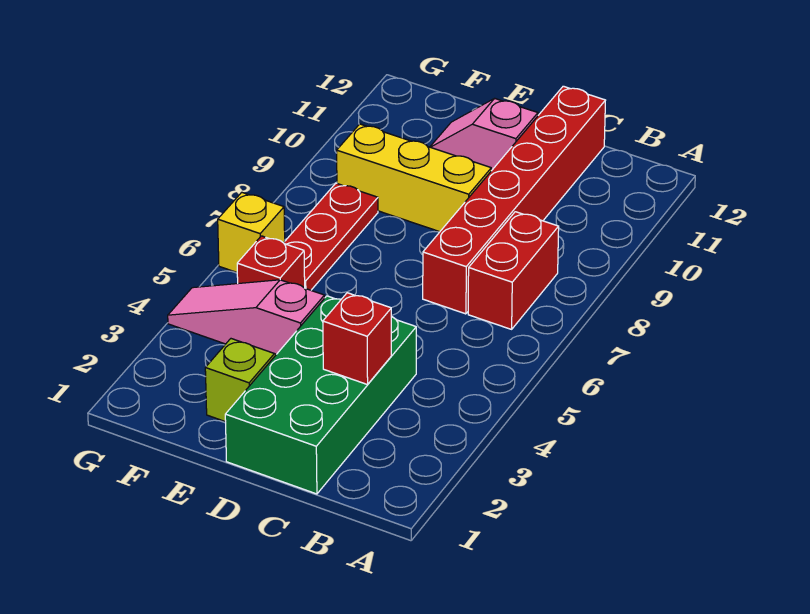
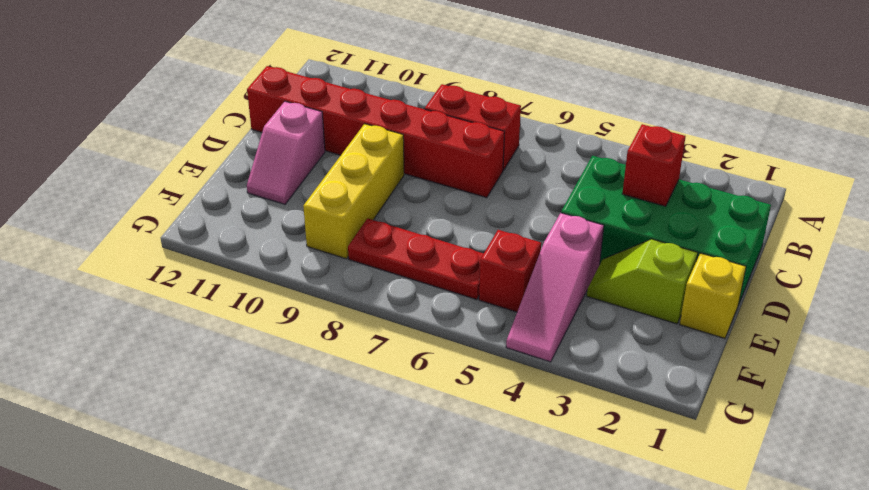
yellow 1x1 brick [218,192,285,272] -> yellow 1x1 brick moved to [680,253,746,338]

